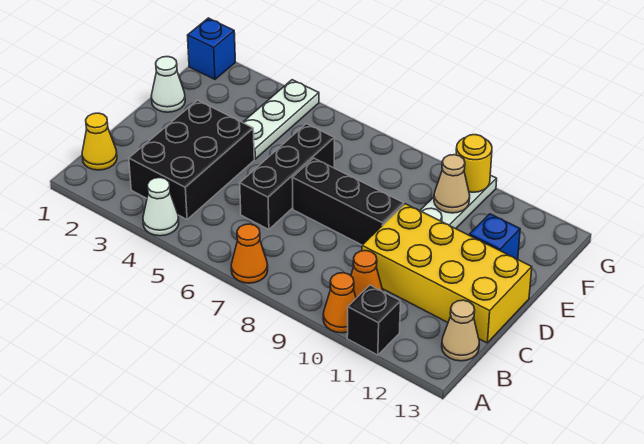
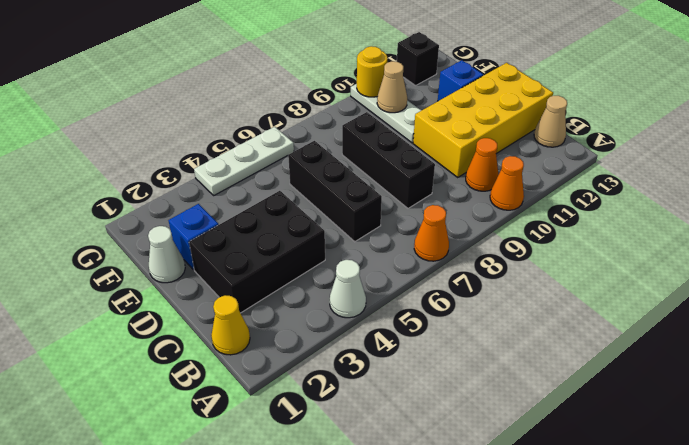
black 1x1 brick [347,285,401,355] -> black 1x1 brick moved to [397,32,439,86]
black 2x3 brick [129,100,254,220] -> black 2x3 brick turned to [189,191,325,313]
black 1x3 brick [292,158,404,245] -> black 1x3 brick turned to [342,112,435,208]
white 1x3 plate [243,80,319,159] -> white 1x3 plate turned to [194,127,294,195]
blue 1x1 brick [188,18,235,79] -> blue 1x1 brick moved to [169,204,219,270]

